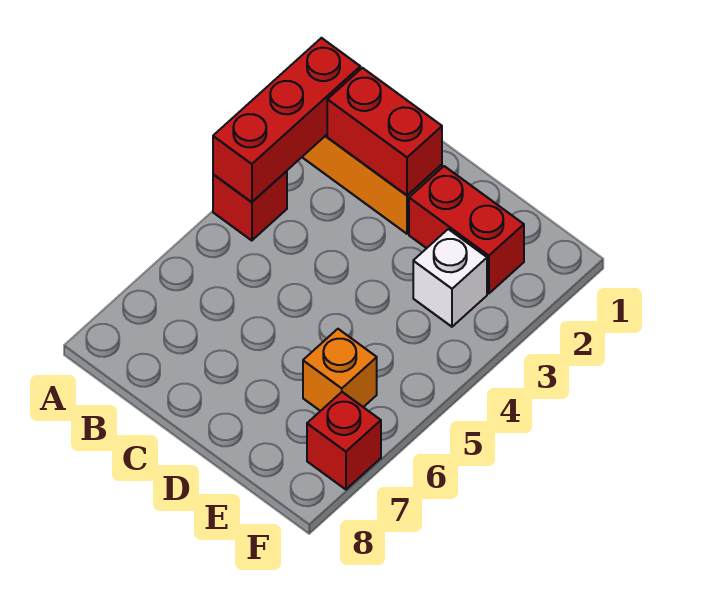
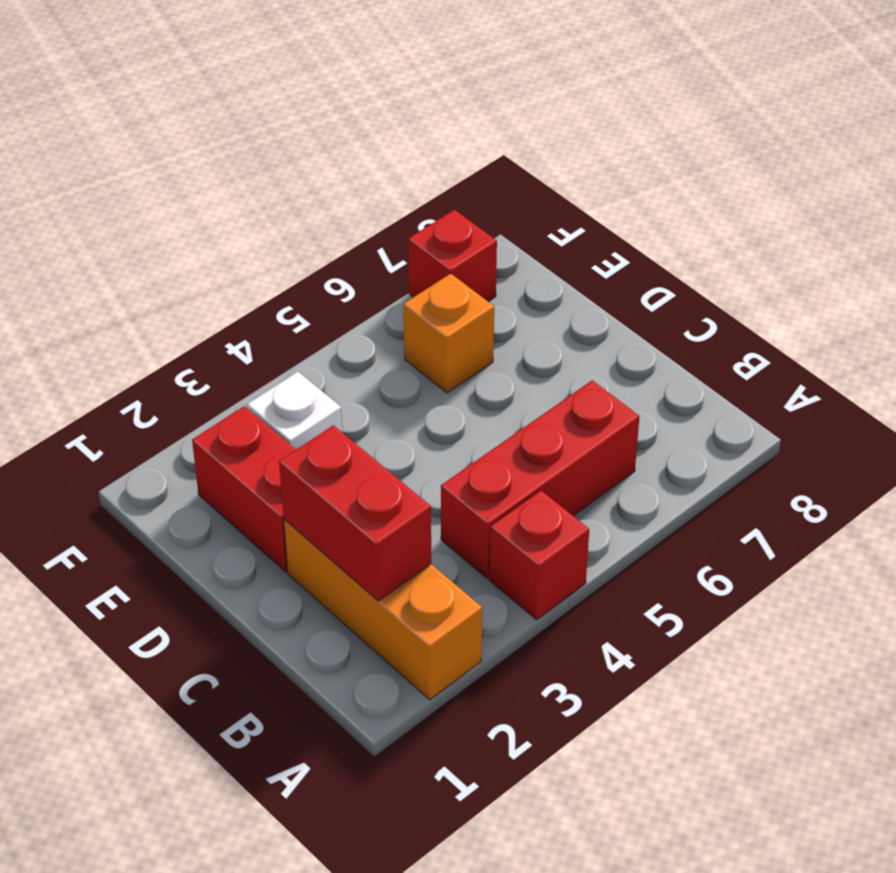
red 1x3 brick [213,38,360,202] -> red 1x3 brick moved to [441,380,640,578]

